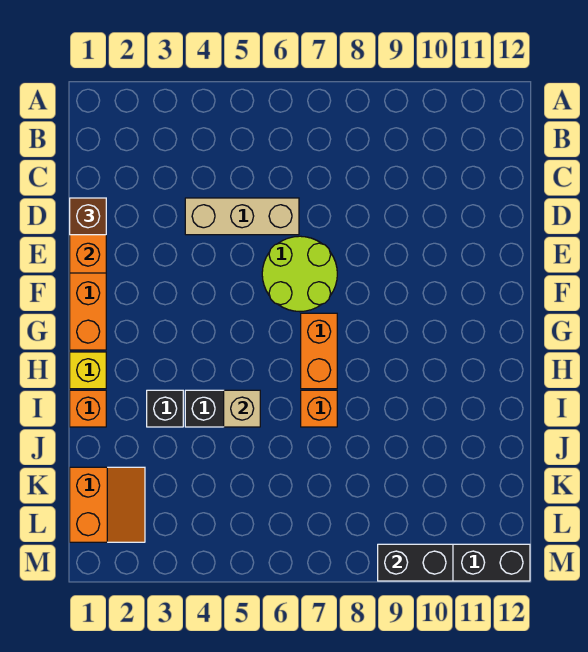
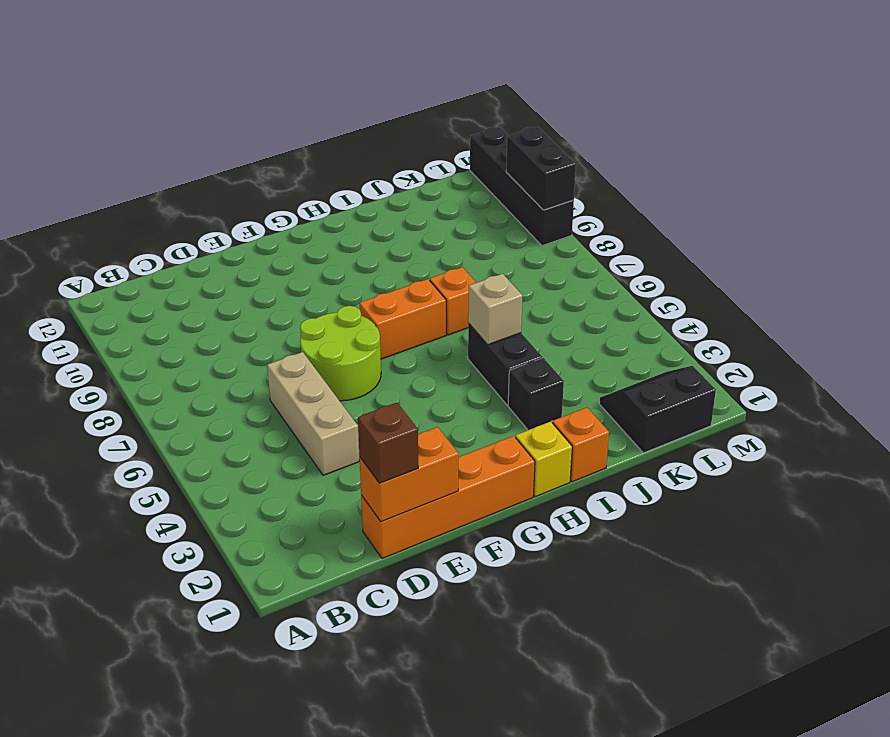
orange 2x2 slope [70,467,145,542] -> black 2x2 slope [599,366,716,453]

